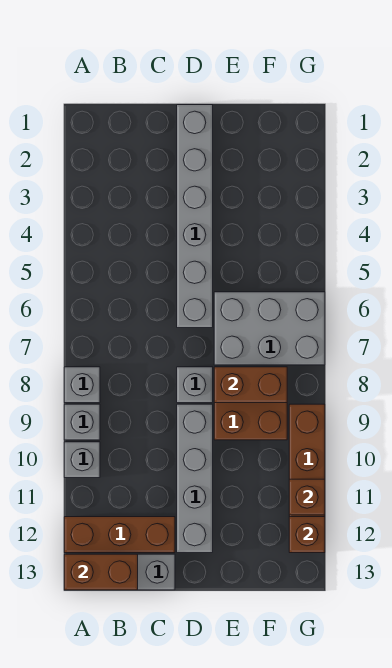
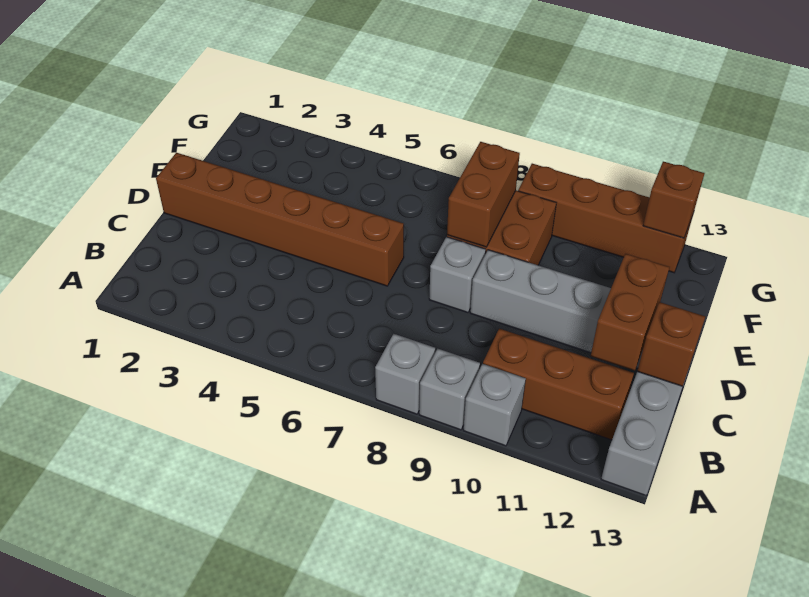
brown 1x3 brick [64,517,175,553] -> brown 1x3 brick turned to [483,329,634,440]
brown 1x2 brick [64,554,138,590] -> brown 1x2 brick moved to [591,254,670,371]
grey 1x6 brick [177,105,213,328] -> brown 1x6 brick [156,153,404,286]
grey 2x3 brick [214,292,325,365] -> none
brown 1x1 brick [289,479,325,515] -> brown 1x1 brick moved to [637,302,705,386]

